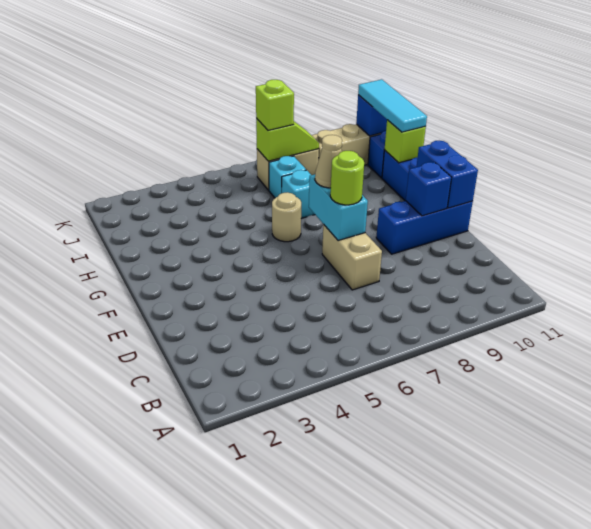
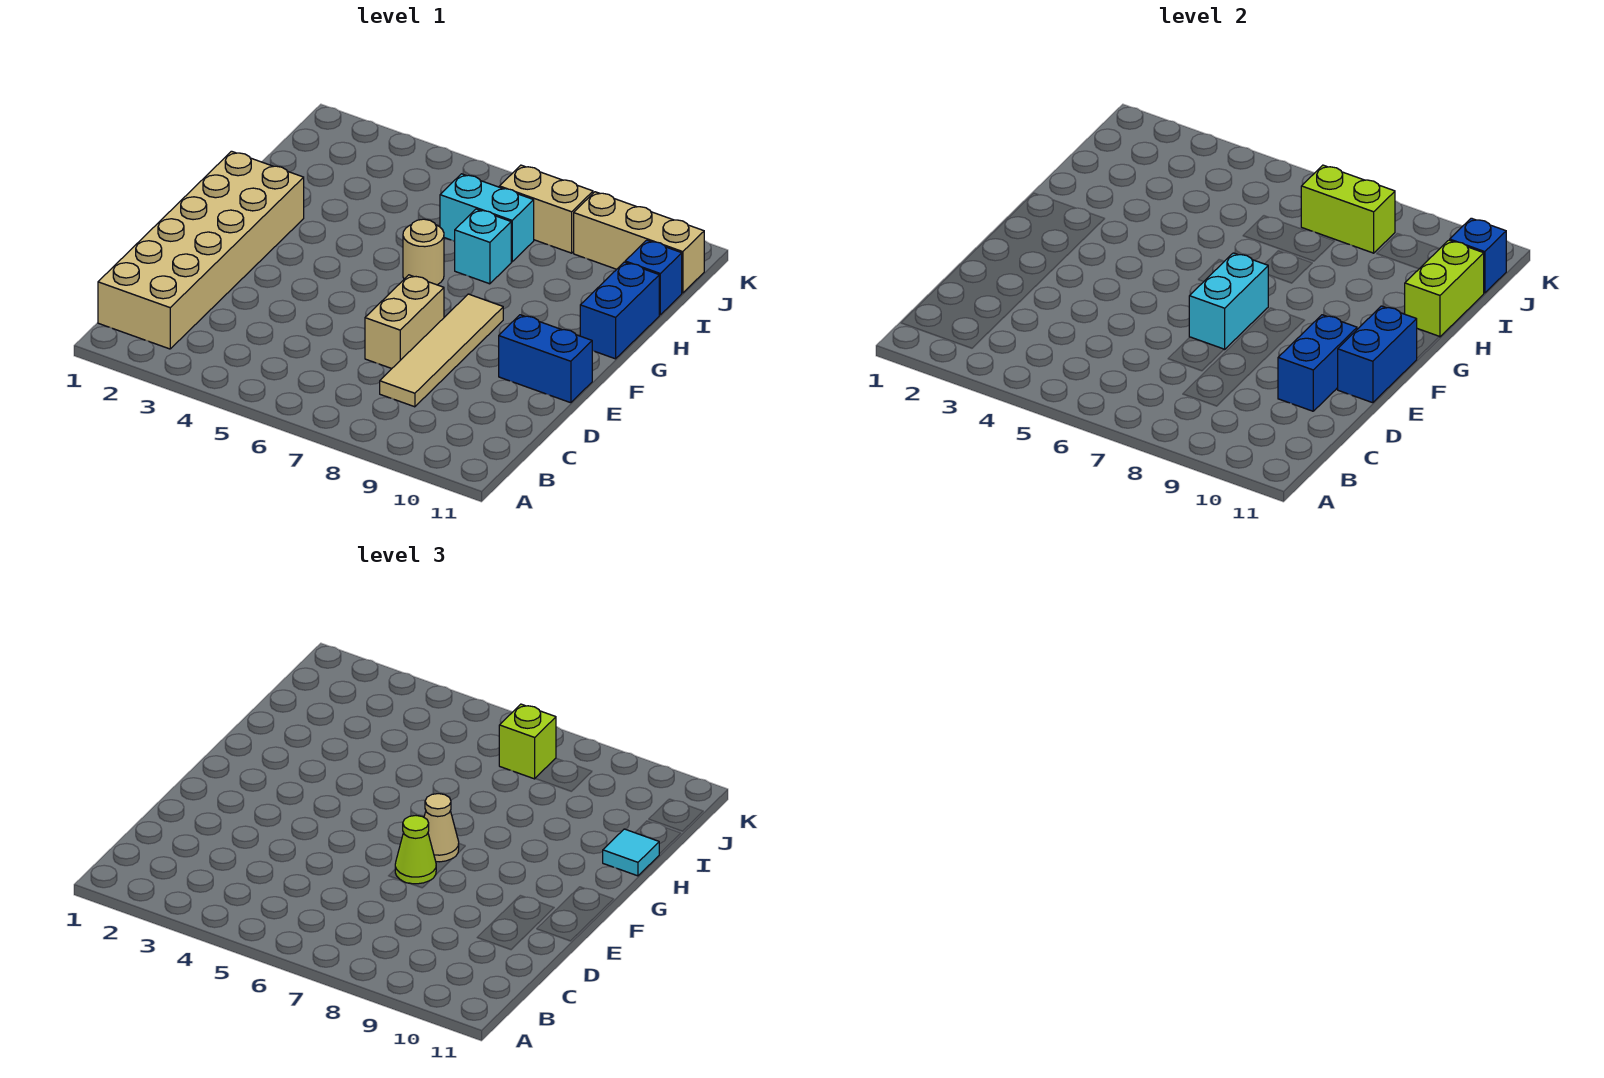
none -> tan 2x6 brick [98,151,304,349]
none -> tan 1x4 tile [380,294,503,407]
lime 1x1 round brick [330,151,364,205] -> lime 1x1 cone [395,816,436,884]
blue 1x3 brick [376,201,473,254] -> blue 1x2 brick [499,315,592,403]
blue 1x1 brick [406,162,452,216] -> blue 1x2 brick [1278,315,1357,411]
lime 1x1 brick [384,120,426,163] -> lime 1x2 brick [1405,240,1484,337]
cyan 1x3 tile [358,79,427,132] -> cyan 1x1 tile [603,829,659,876]
cyan 1x1 brick [269,156,306,198] -> cyan 1x2 brick [440,174,534,262]
lime 1x2 slope [256,118,319,161] -> lime 1x2 brick [1301,165,1395,253]

